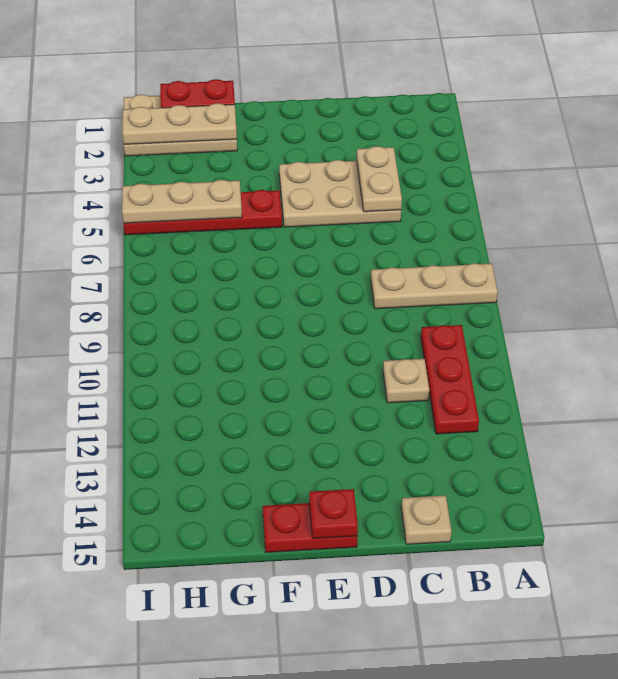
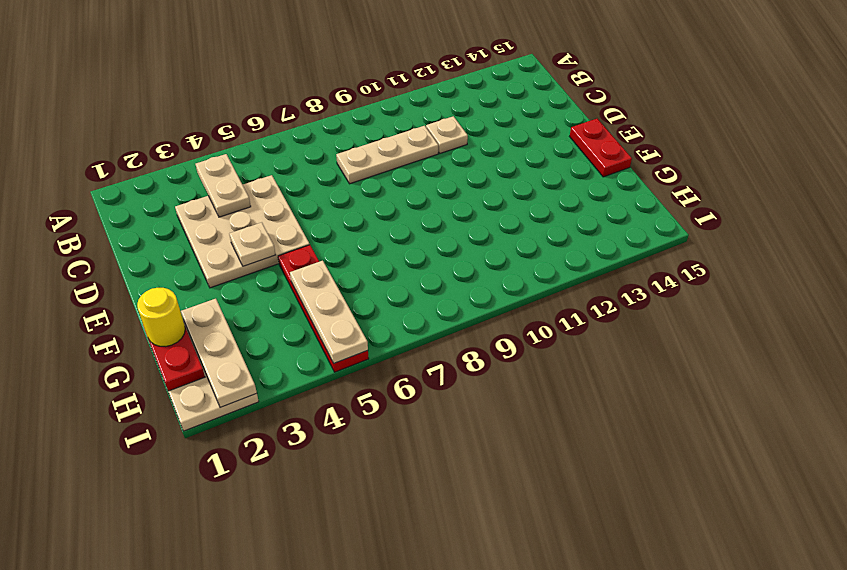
tan 1x3 plate [371,263,498,309] -> tan 1x3 plate turned to [336,126,438,184]
red 1x3 plate [421,325,479,434] -> none
tan 2x3 plate [279,160,401,227] -> tan 3x3 plate [175,175,310,288]
tan 1x2 plate [357,146,402,212] -> tan 1x2 plate turned to [196,154,251,217]
tan 1x1 plate [401,495,451,544] -> tan 1x1 plate moved to [229,222,276,266]
red 1x1 plate [309,489,358,539] -> none
none -> yellow 1x1 round brick [137,288,185,347]

